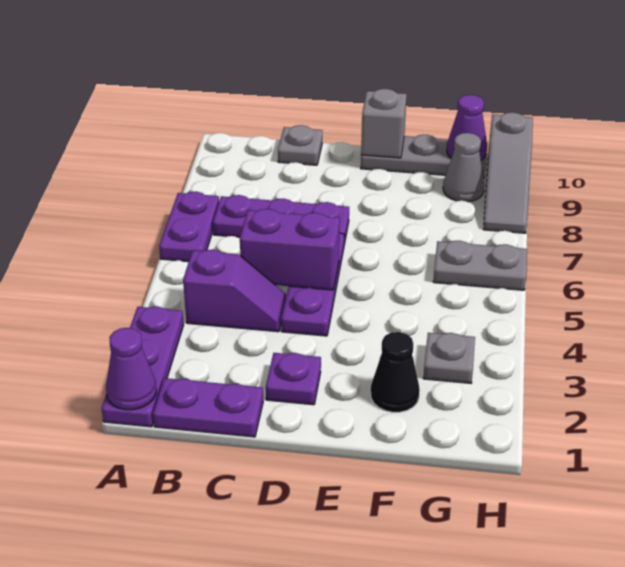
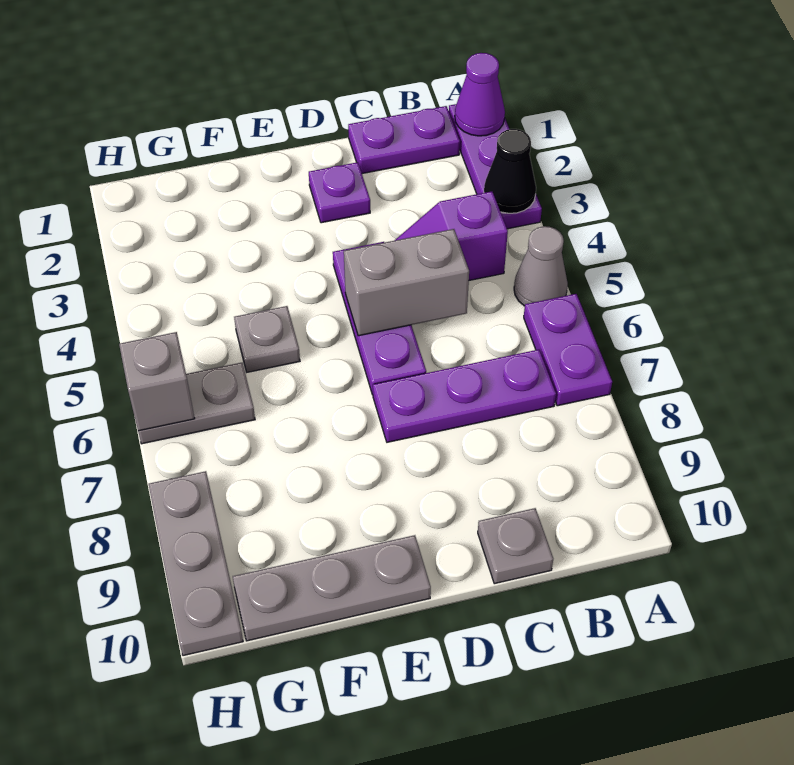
purple 1x2 brick [240,209,340,290] -> grey 1x2 brick [344,229,469,336]
grey 1x1 brick [361,89,407,158] -> grey 1x1 brick moved to [119,332,195,431]
black 1x1 cone [371,332,420,412] -> black 1x1 cone moved to [484,129,536,213]
grey 1x1 plate [423,333,475,383] -> grey 1x1 plate moved to [234,306,300,372]
grey 1x1 cone [443,133,484,202] -> grey 1x1 cone moved to [514,226,568,306]
purple 1x1 cone [447,95,487,160] -> none
grey 1x3 slope [483,112,533,233] -> grey 1x3 plate [149,471,243,656]

